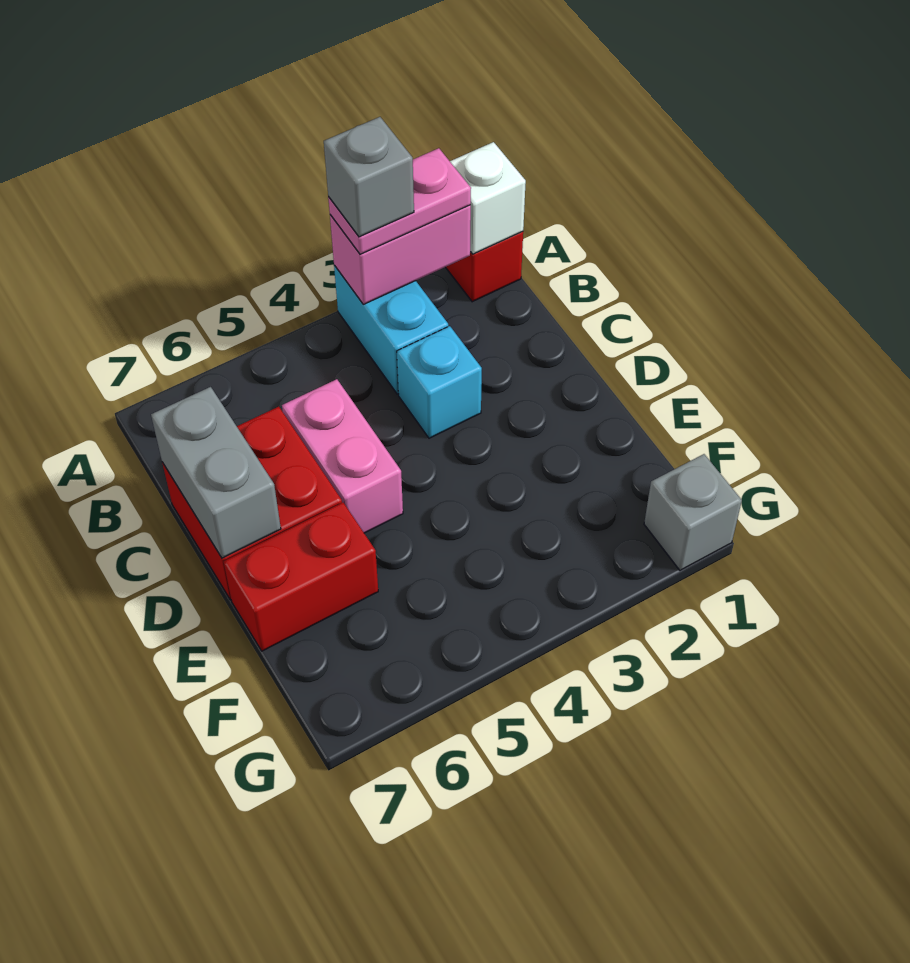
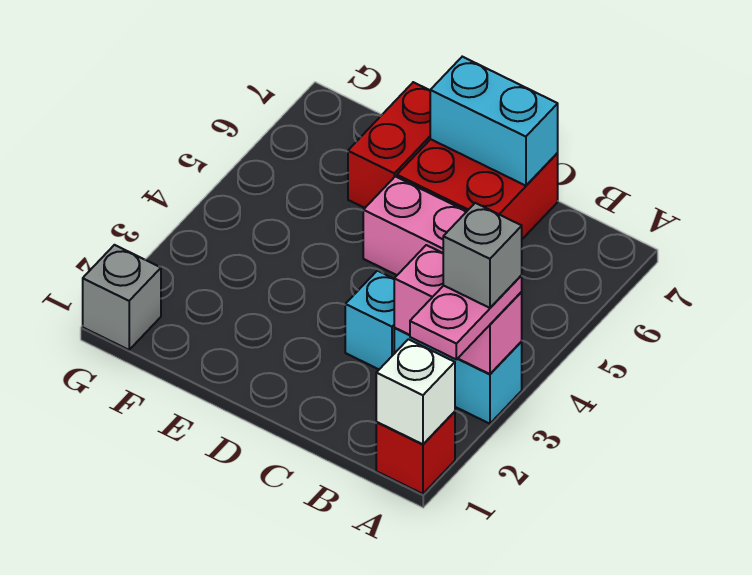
pink 1x2 brick [330,205,471,304] -> pink 1x2 brick turned to [394,245,522,374]
grey 1x2 brick [151,387,281,558] -> cyan 1x2 brick [430,57,558,186]

